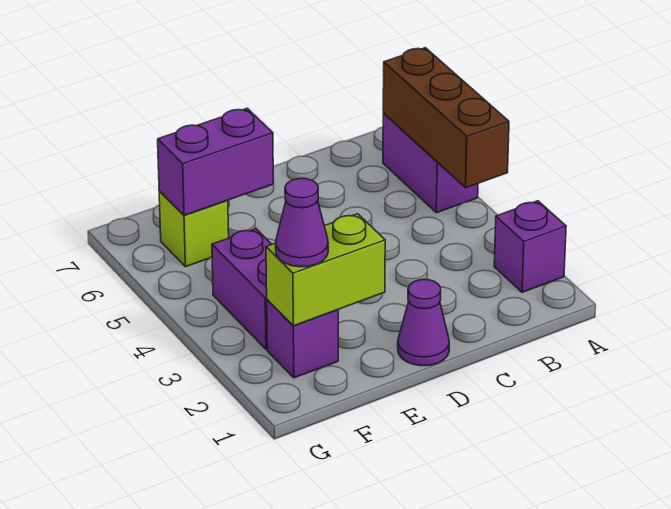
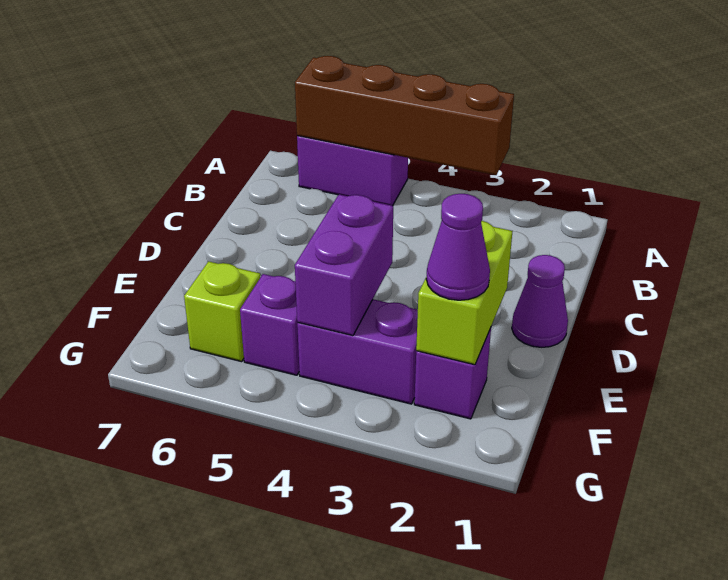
purple 1x1 brick [494,201,566,292] -> purple 1x1 brick moved to [240,274,299,375]
brown 1x3 brick [383,48,509,188] -> brown 1x4 brick [295,56,514,175]
purple 1x2 brick [158,108,273,215] -> purple 1x2 brick moved to [295,194,393,336]

